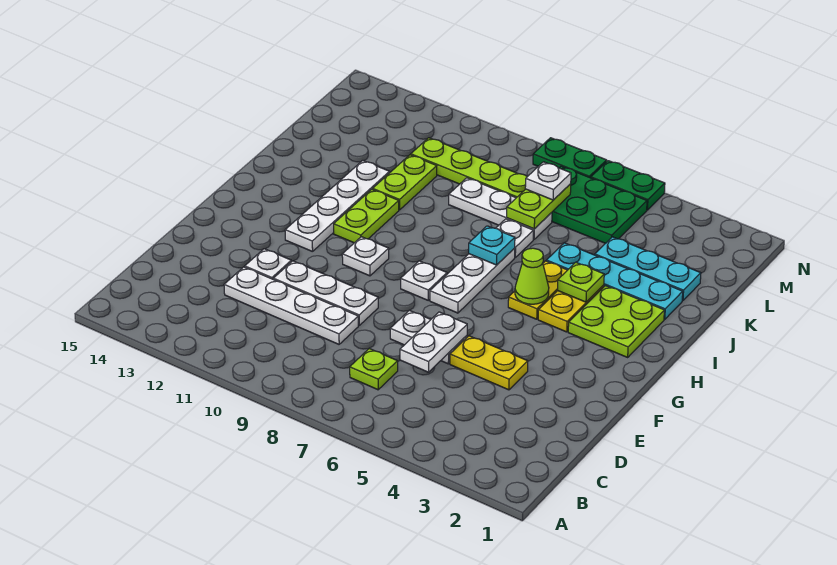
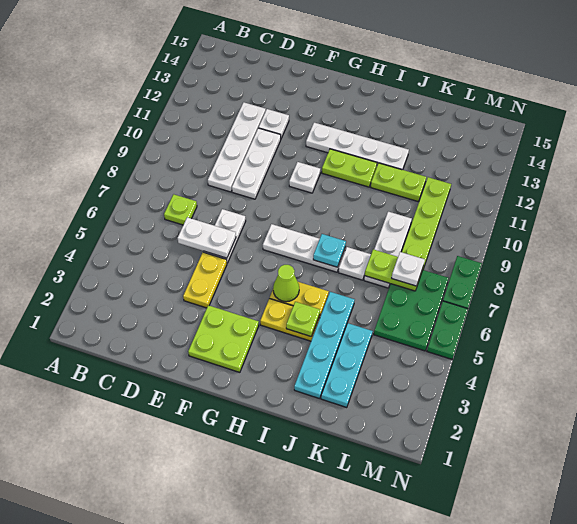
white 1x1 plate [401,261,447,300] -> none
lime 2x2 plate [568,286,664,357] -> lime 2x2 plate moved to [188,305,259,372]

